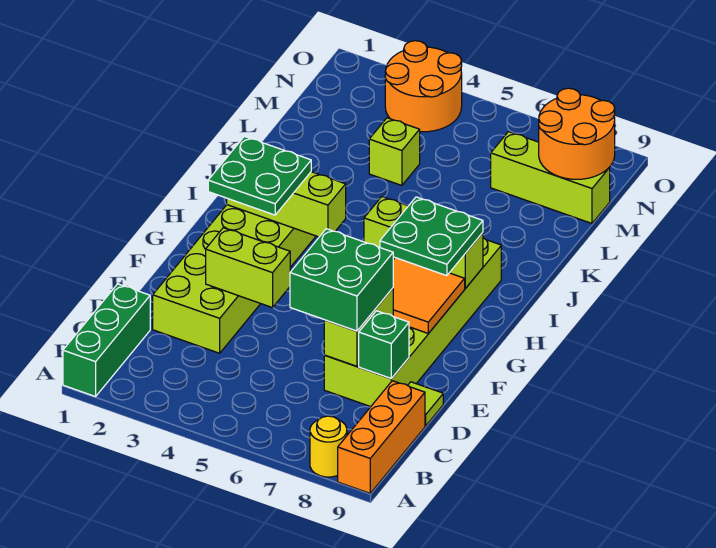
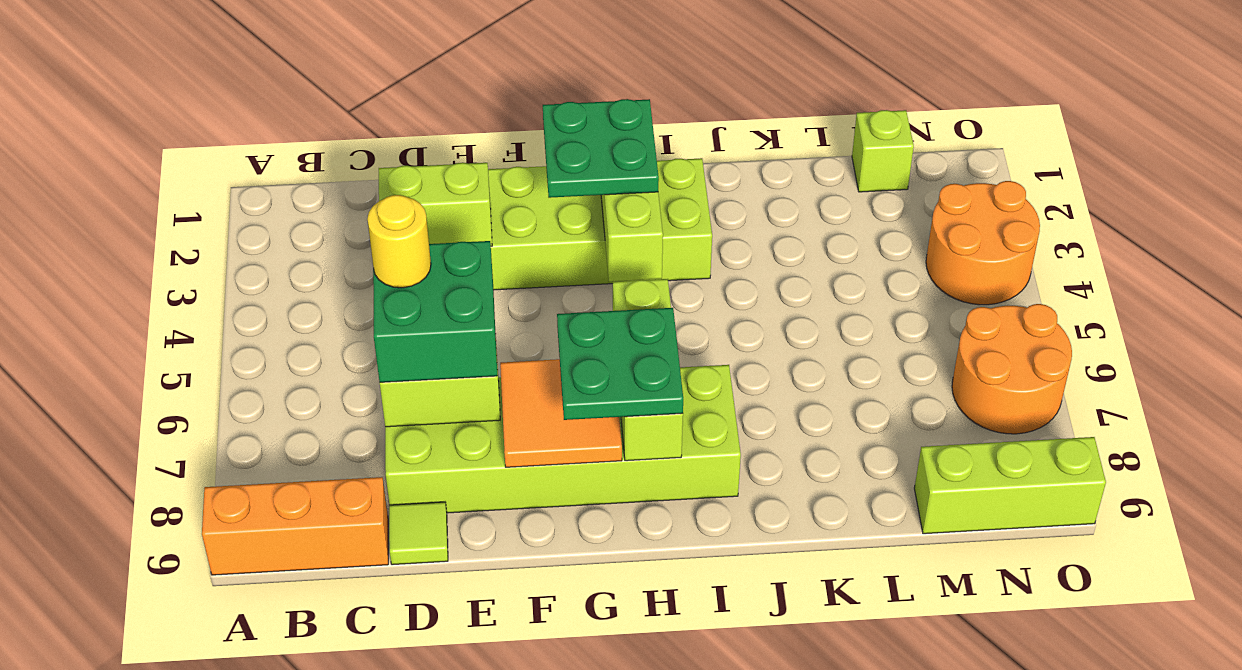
green 1x3 brick [63,284,150,397] -> none
yellow 1x1 round brick [310,416,347,477] -> yellow 1x1 round brick moved to [367,195,431,288]
green 1x1 brick [359,311,409,379] -> none
lime 1x2 brick [206,228,290,308] -> lime 1x2 brick turned to [379,163,492,246]
lime 1x1 brick [369,118,420,185] -> lime 1x1 brick moved to [852,110,914,192]
lime 1x3 brick [491,132,610,223] -> lime 1x3 brick turned to [914,437,1106,534]
orange 2x2 round brick [539,88,615,179] -> orange 2x2 round brick moved to [952,304,1072,434]

